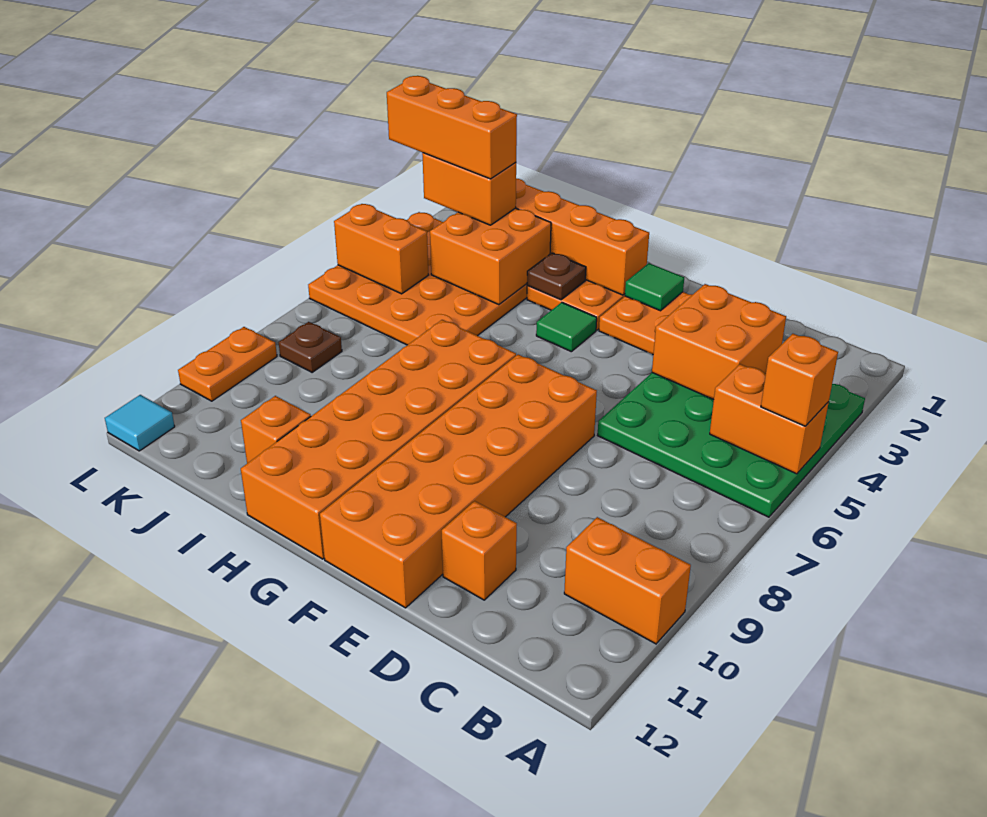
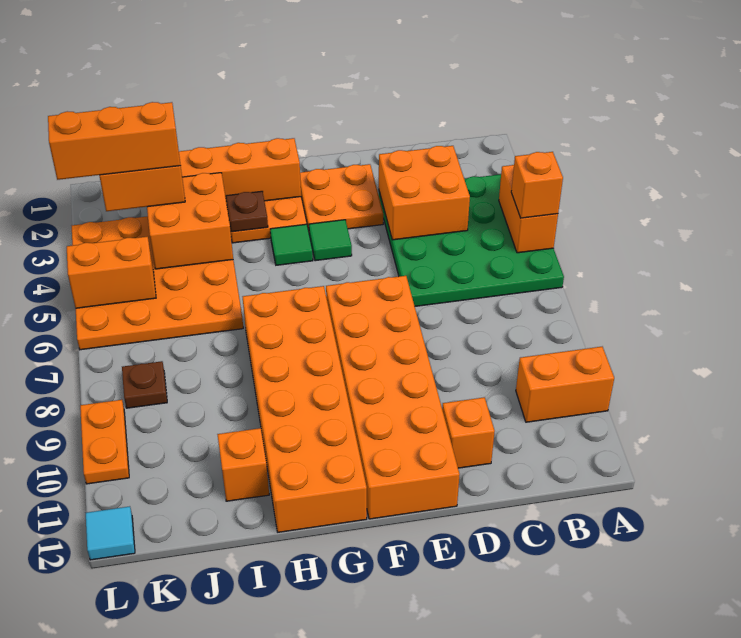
orange 1x2 brick [710,364,829,474] -> orange 1x2 brick turned to [499,165,558,253]
green 1x1 tile [625,263,684,311] -> green 1x1 tile moved to [309,220,352,261]

